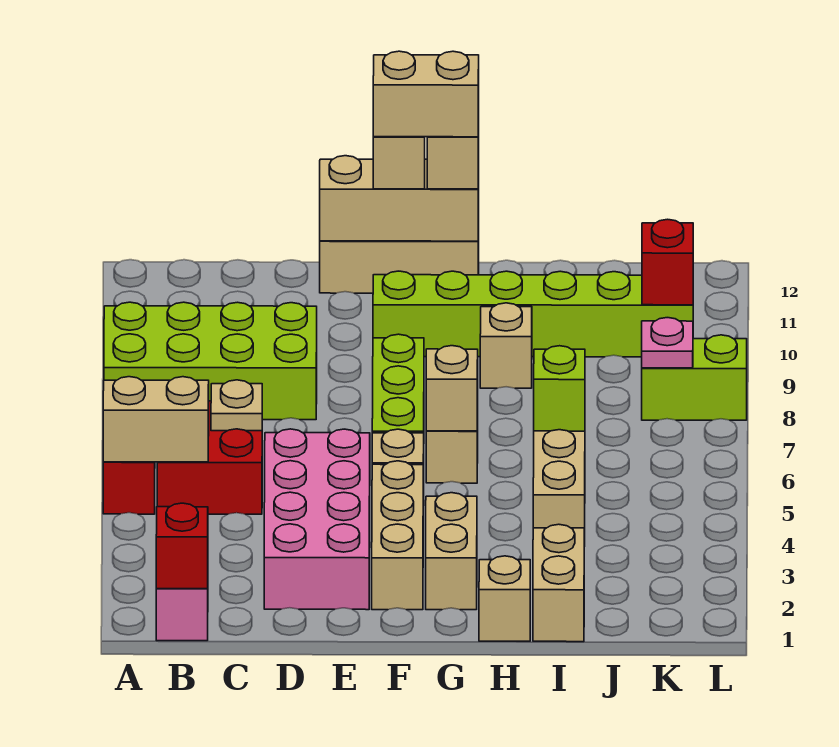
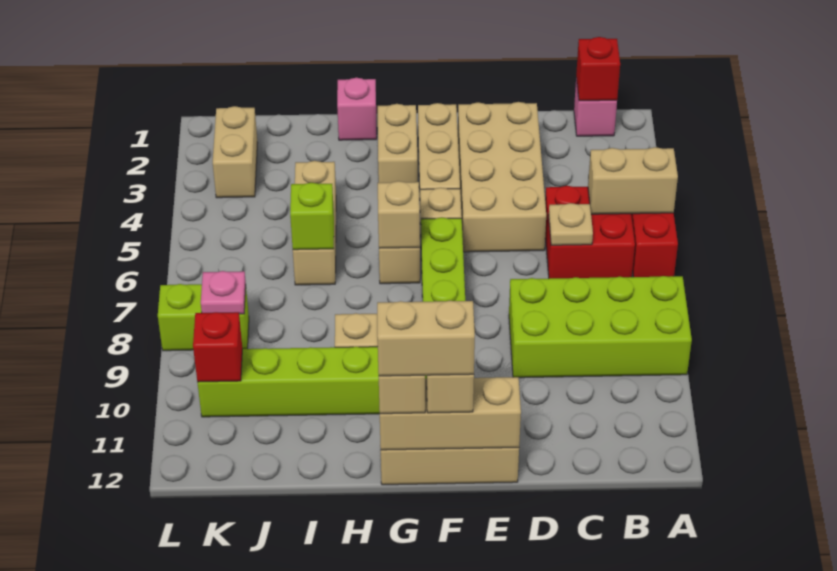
pink 2x4 brick [264,429,370,610] -> tan 2x4 brick [458,102,546,252]
tan 1x1 brick [479,556,530,641] -> pink 1x1 brick [337,78,377,140]
tan 1x2 brick [533,524,584,642] -> tan 1x2 brick moved to [213,106,257,198]

